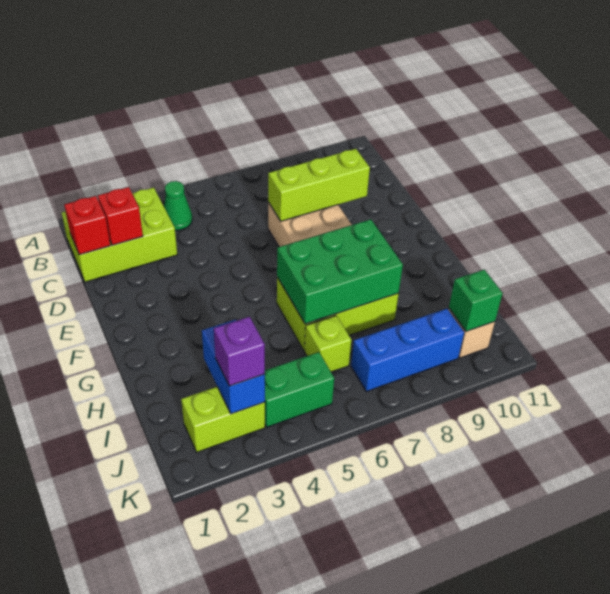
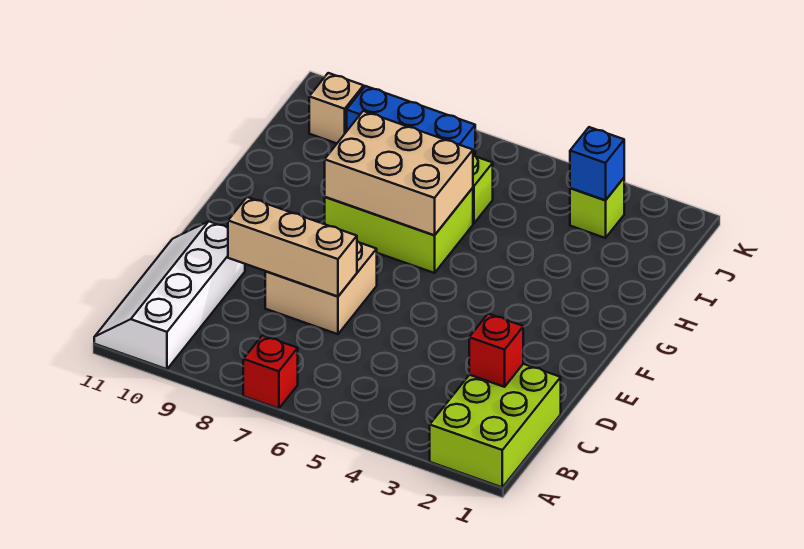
none -> white 2x4 slope [94,221,245,369]
lime 2x3 brick [62,188,177,282] -> lime 2x3 brick turned to [430,364,561,487]
green 1x1 cone [164,181,192,230] -> none
red 1x1 brick [64,196,110,255] -> red 1x1 brick moved to [243,335,298,409]
lime 1x3 brick [268,149,370,221] -> tan 1x3 brick [228,197,357,297]
green 2x3 brick [277,219,403,324] -> tan 2x3 brick [325,111,473,235]
blue 1x2 brick [202,320,265,414] -> blue 1x1 brick [570,127,624,200]
lime 1x2 brick [181,387,265,452] -> lime 1x1 brick [570,178,624,238]
purple 1x1 brick [214,317,265,386] -> none
green 1x2 brick [265,352,334,427] -> none
green 1x1 brick [449,270,503,331] -> none

